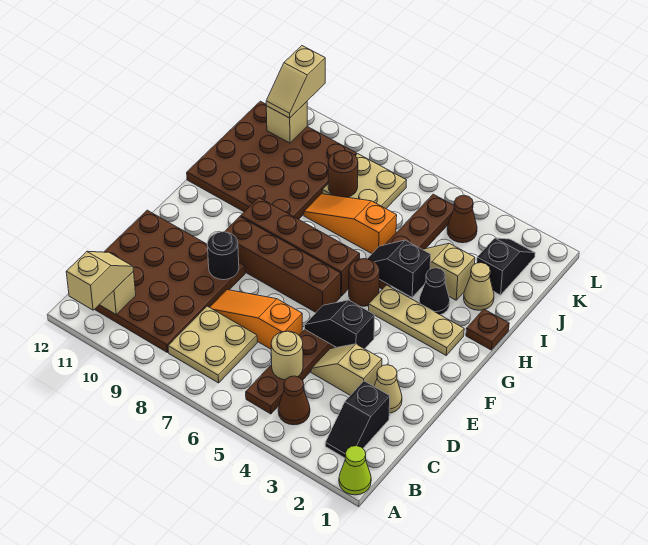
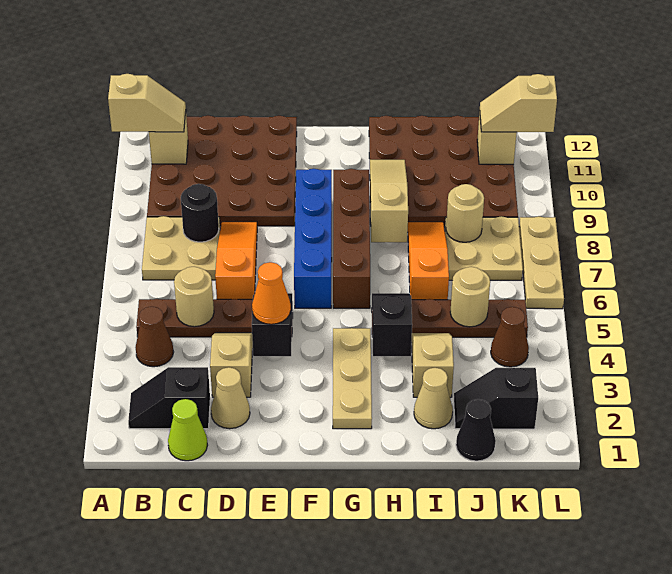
lime 1x1 cone [339,446,371,495] -> lime 1x1 cone moved to [168,399,208,461]
none -> orange 1x1 cone [252,262,291,324]
black 1x1 round brick [207,232,239,280] -> black 1x1 round brick moved to [181,184,219,242]
brown 1x4 brick [225,217,341,312] -> blue 1x4 brick [294,169,332,308]
brown 1x1 round brick [349,259,380,306] -> none
brown 1x1 plate [466,309,509,350] -> none
black 1x1 cone [419,268,450,315] -> black 1x1 cone moved to [456,399,496,461]
none -> tan 1x3 slope [370,160,408,242]
black 1x2 slope [477,238,535,295] -> black 1x2 slope turned to [454,368,538,429]
none -> tan 1x1 round brick [450,267,490,327]
brown 1x1 round brick [328,151,358,197] -> tan 1x1 round brick [446,184,484,242]
none -> tan 1x3 plate [519,216,564,309]

